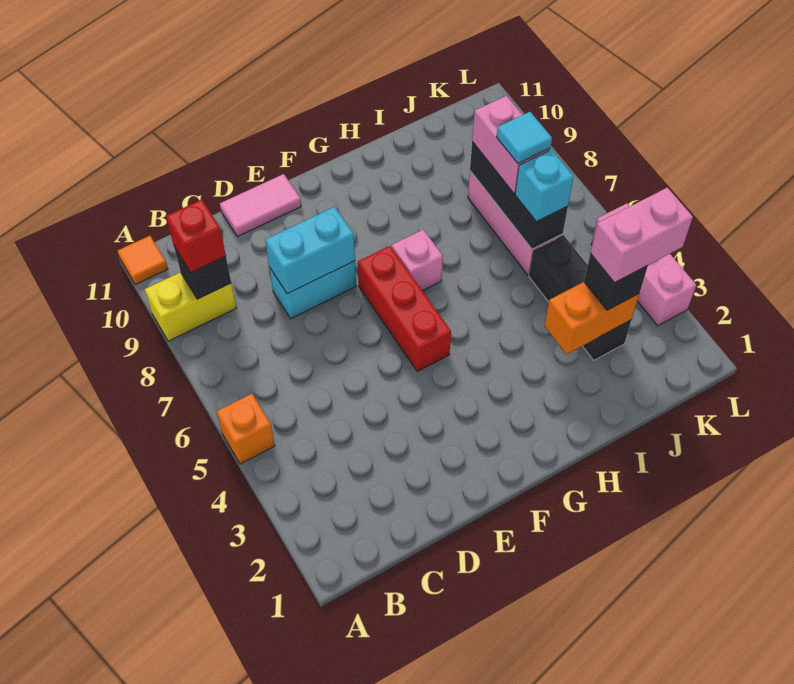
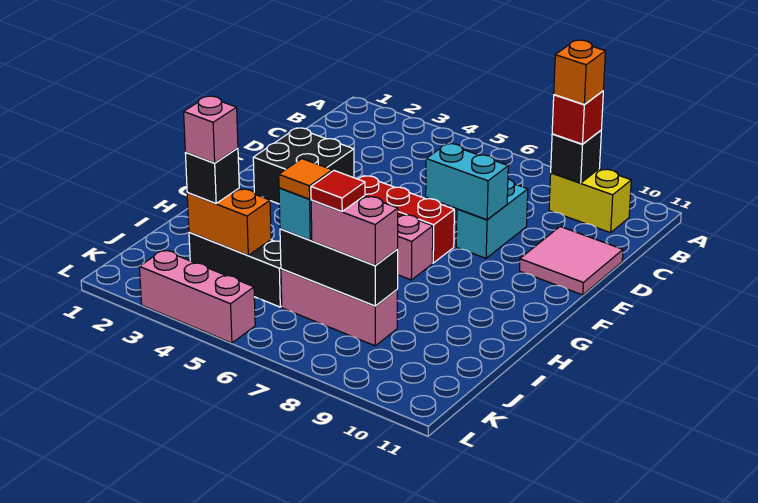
orange 1x1 brick [217,394,275,464] -> orange 1x1 brick moved to [554,40,605,105]
yellow 1x2 brick [145,272,236,341] -> yellow 1x2 brick turned to [549,169,631,233]
orange 1x1 tile [118,236,168,285] -> orange 1x1 tile moved to [279,159,332,199]
cyan 1x2 brick [265,207,355,294] -> cyan 1x2 brick turned to [426,144,508,220]
pink 1x2 tile [220,174,301,237] -> pink 2x2 tile [519,227,623,295]
none -> black 2x2 brick [253,128,354,204]
orange 1x2 brick [544,282,639,354] -> orange 1x2 brick turned to [187,188,271,255]
pink 1x2 brick [590,188,693,283] -> pink 1x1 brick [184,96,238,163]
cyan 1x1 tile [497,112,552,163] -> red 1x1 tile [311,171,365,212]

